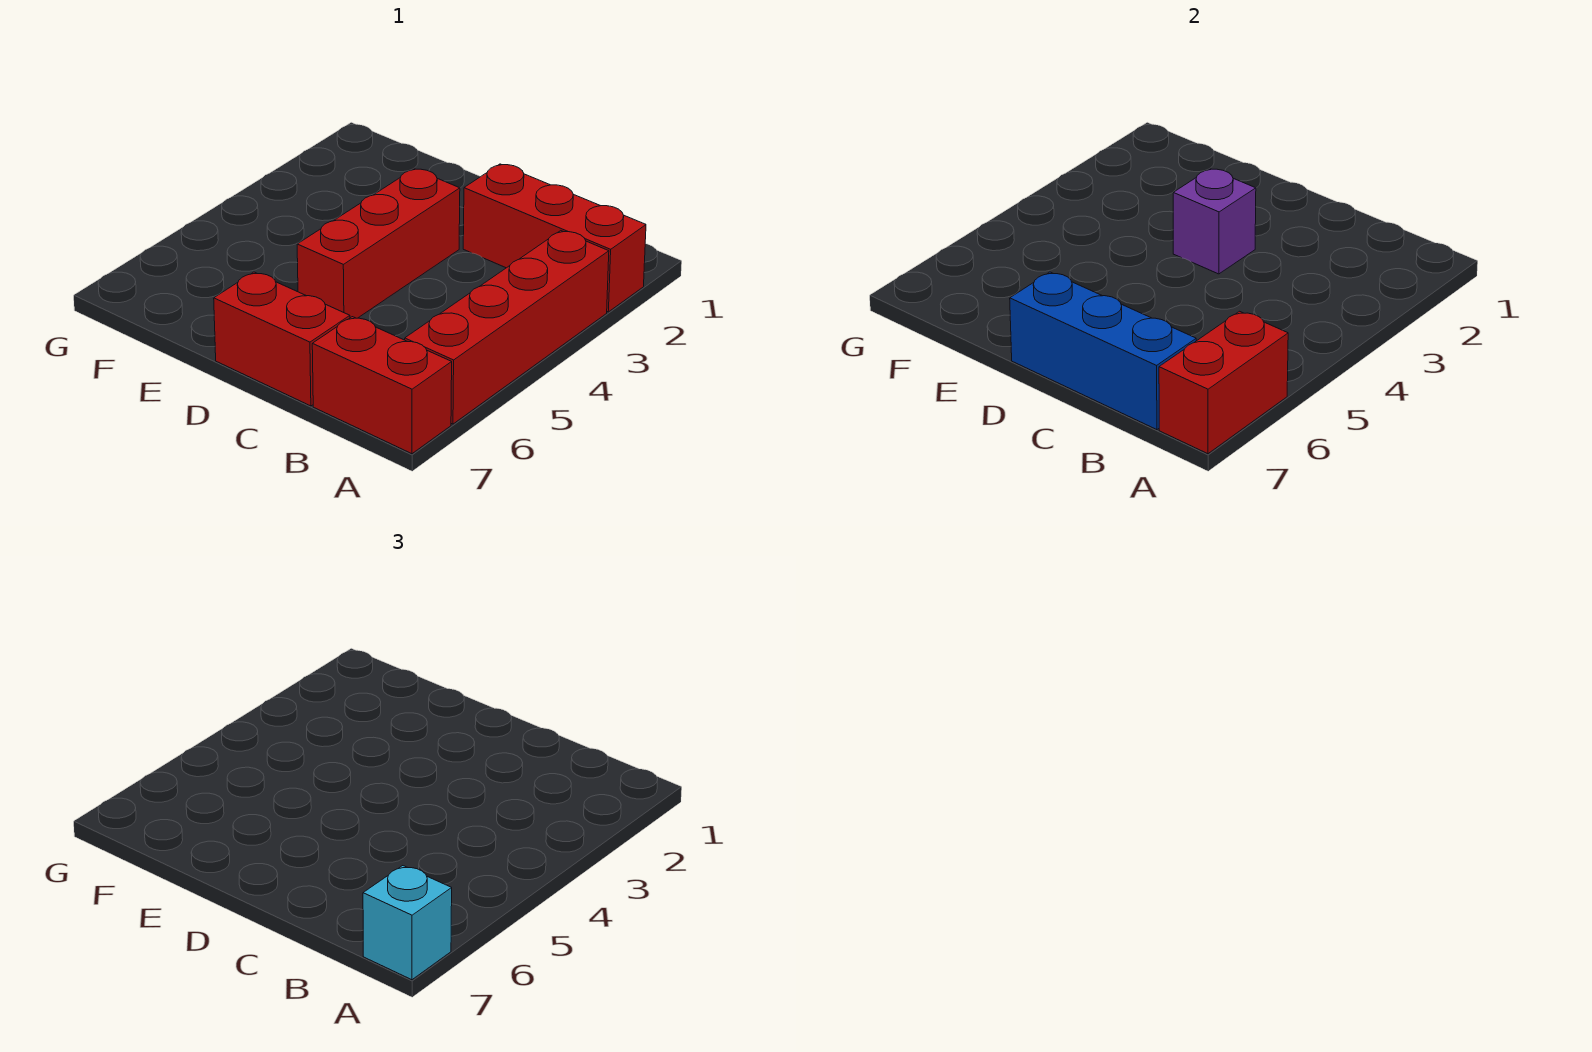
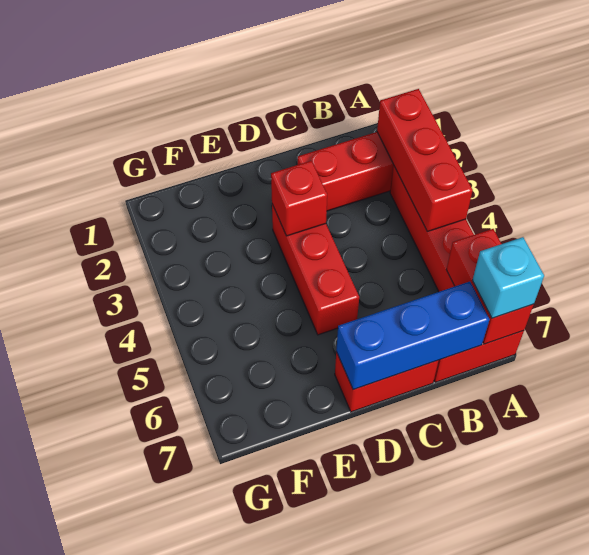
none -> red 1x3 brick [377,89,473,232]
purple 1x1 brick [1173,169,1256,274] -> red 1x1 brick [271,161,327,236]

